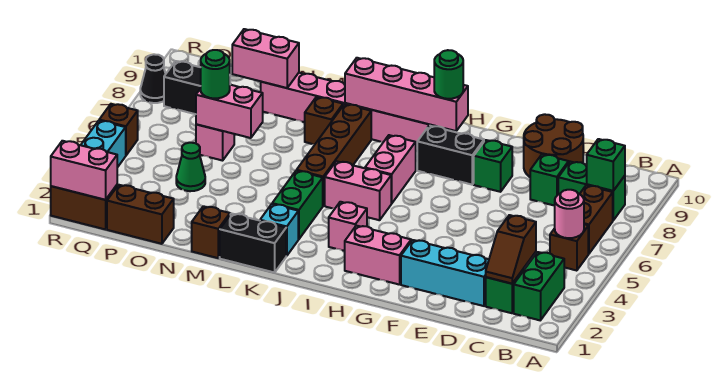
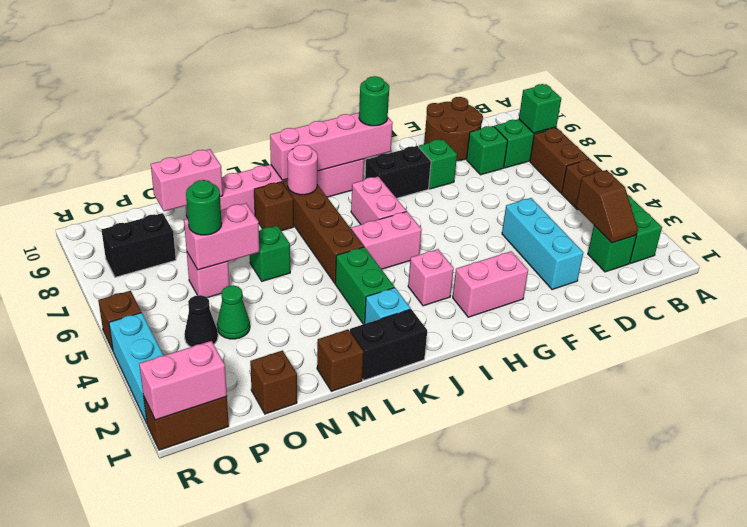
pink 1x1 round brick [555,190,584,238] -> pink 1x1 round brick moved to [287,145,318,195]
cyan 1x3 brick [401,240,489,306] -> cyan 1x3 brick turned to [502,198,583,290]
none -> green 1x1 brick [250,226,290,281]
brown 1x2 brick [107,185,174,244] -> brown 1x1 brick [250,351,297,414]
black 1x1 cone [140,54,166,103] -> black 1x1 cone moved to [184,295,218,347]

